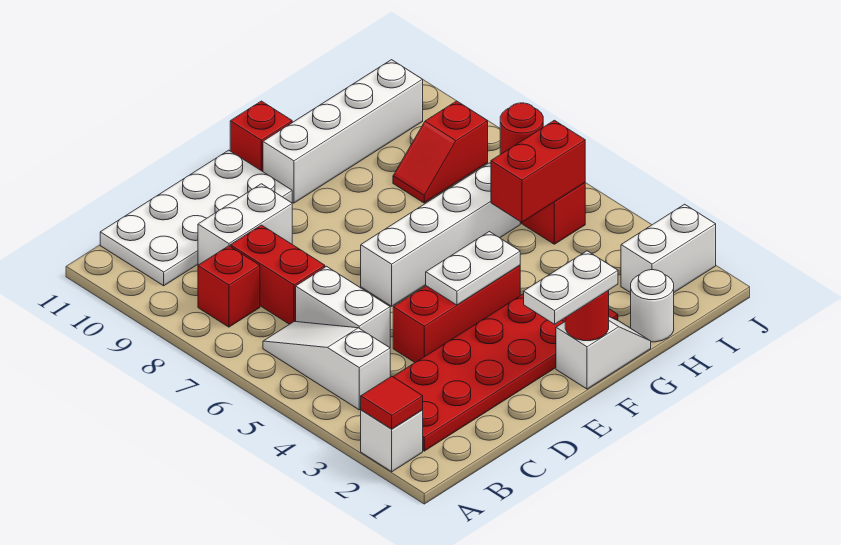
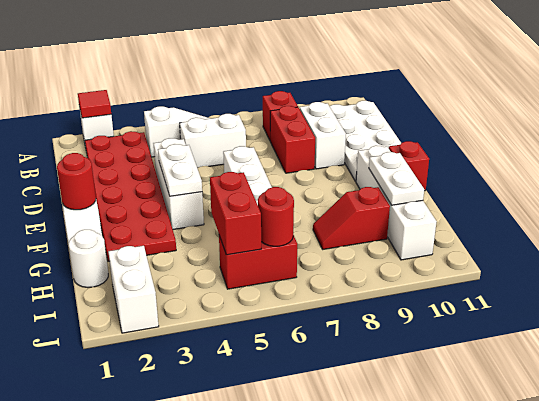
red 1x2 brick [230,225,325,324] -> red 1x2 brick turned to [270,106,315,173]
red 1x3 brick [393,265,520,362] -> white 1x3 brick [153,138,204,229]
white 1x2 plate [524,251,618,324] -> white 1x2 plate moved to [369,152,424,205]
red 1x2 slope [393,101,488,203] -> red 1x2 slope turned to [313,187,390,249]

